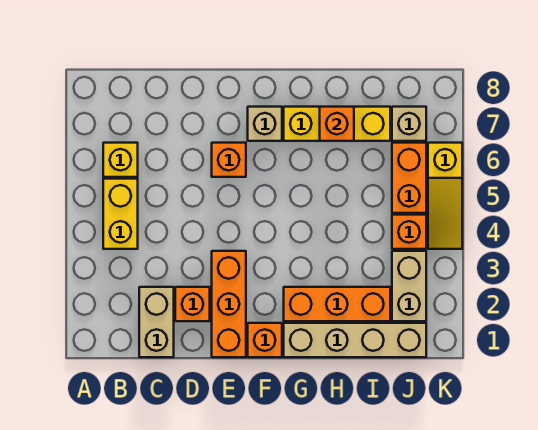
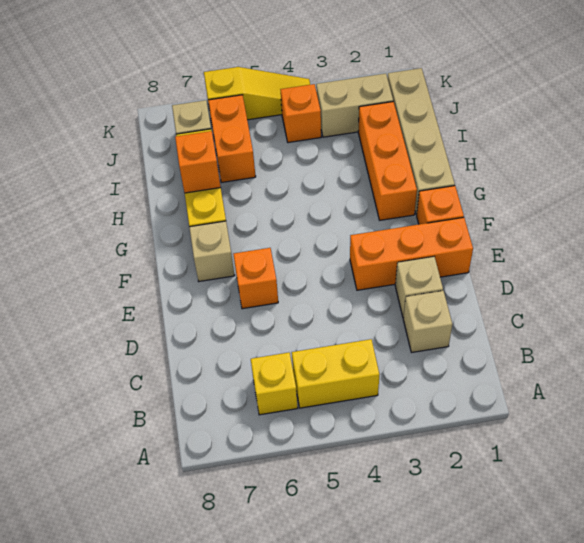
tan 1x2 brick [139,287,174,357] -> tan 1x1 brick [403,291,452,352]
orange 1x1 brick [175,287,210,321] -> tan 1x1 brick [395,257,443,318]
orange 1x2 brick [392,143,426,213] -> orange 1x2 brick turned to [208,95,256,182]

